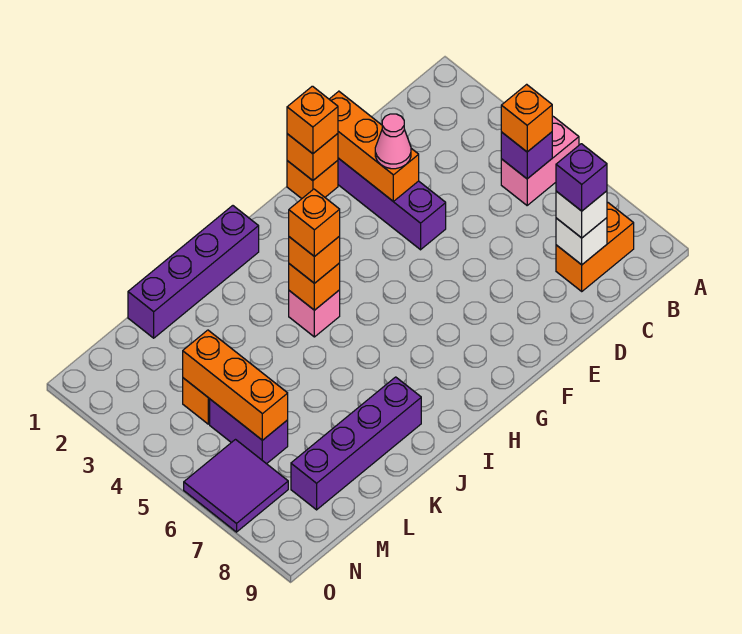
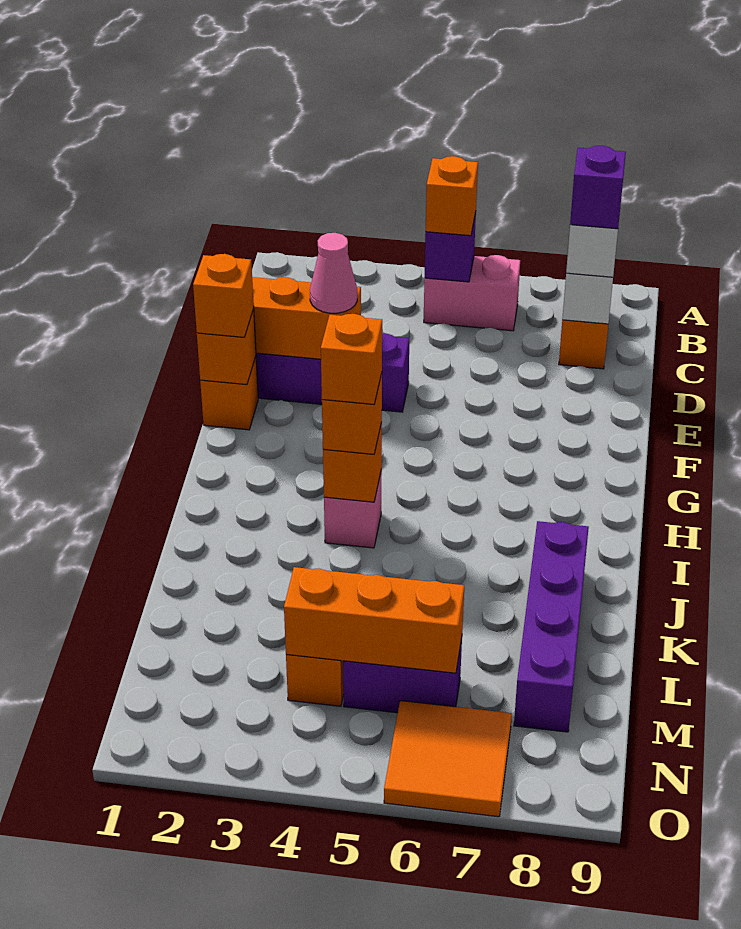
pink 1x2 brick [501,117,579,205] -> pink 1x2 brick turned to [424,255,520,331]
purple 1x4 brick [128,206,259,338] -> none
purple 2x2 tile [184,440,288,532] -> orange 2x2 tile [384,701,512,817]

